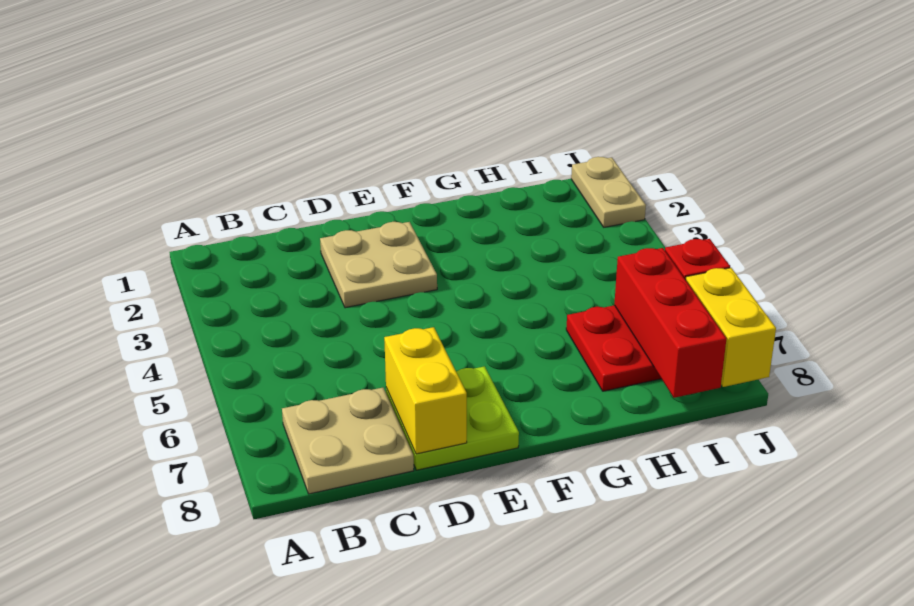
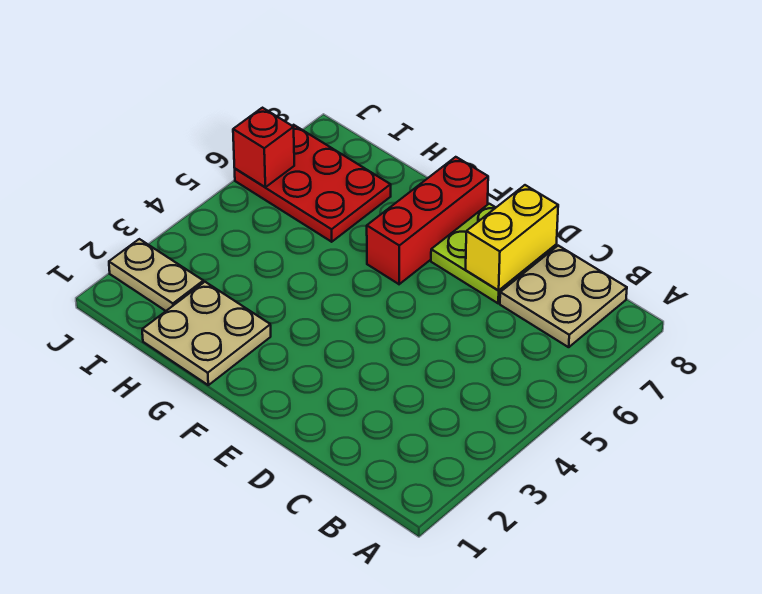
tan 2x2 plate [320,222,437,308] -> tan 2x2 plate moved to [142,282,271,385]
red 1x3 brick [614,248,727,398] -> red 1x3 brick moved to [367,157,488,284]
tan 1x2 plate [571,157,646,227] -> tan 1x2 plate turned to [109,239,203,311]
yellow 1x2 brick [686,268,776,387] -> none

